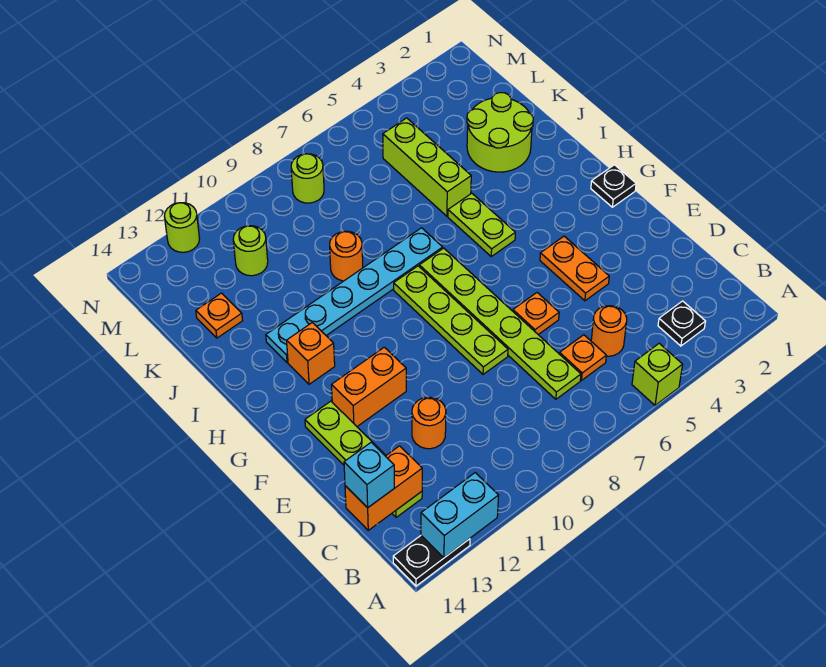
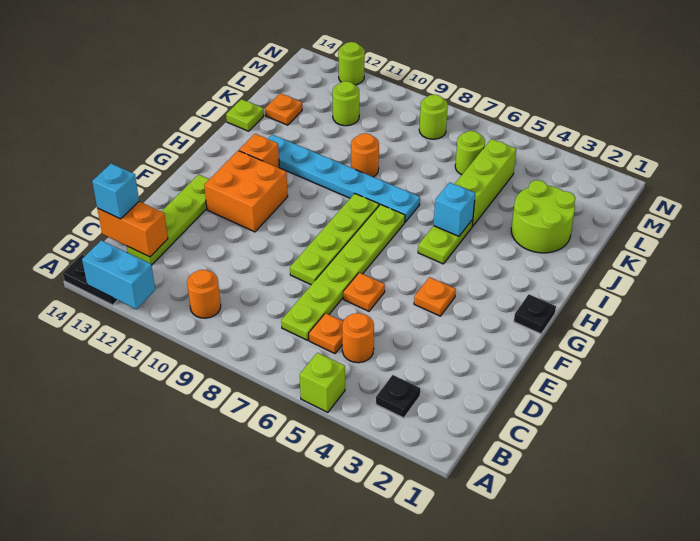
orange 1x1 round brick [412,397,446,449] -> orange 1x1 round brick moved to [187,270,221,318]
orange 1x2 plate [540,236,609,301] -> orange 1x1 plate [414,277,456,316]
orange 1x2 brick [332,347,406,426] -> orange 2x2 brick [204,151,288,232]
none -> cyan 1x1 brick [434,182,475,236]
none -> lime 1x1 plate [226,99,264,131]
none -> lime 1x1 round brick [455,131,485,175]

